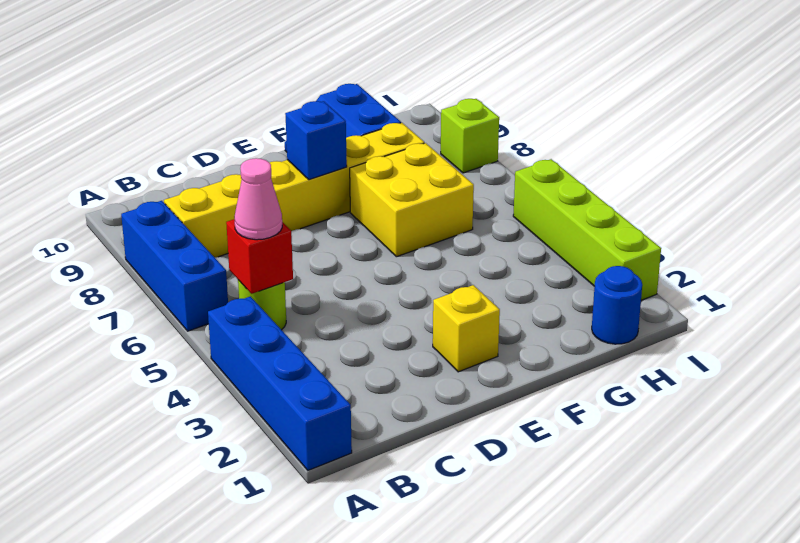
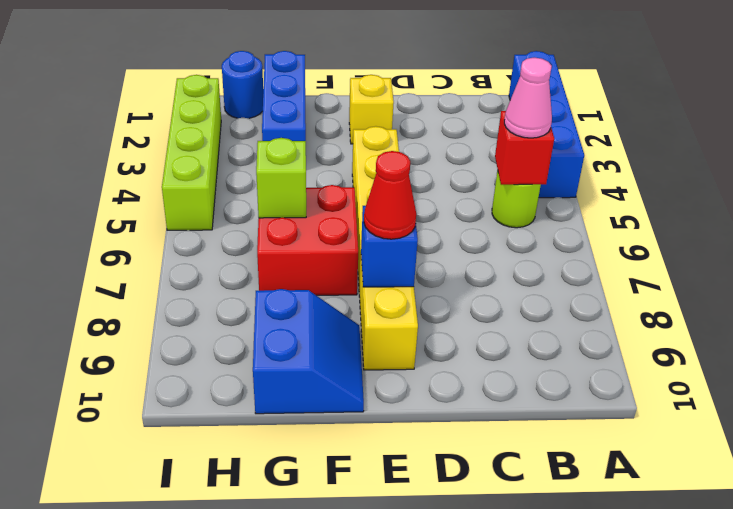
blue 1x3 brick [121,201,228,331] -> blue 1x3 brick moved to [262,51,306,141]
yellow 1x6 brick [164,123,424,257] -> yellow 1x6 brick turned to [352,126,418,370]
none -> red 1x1 cone [364,151,416,239]
yellow 2x2 brick [350,143,474,257] -> red 2x2 brick [257,185,358,295]
lime 1x1 brick [441,99,499,173] -> lime 1x1 brick moved to [256,138,306,218]

